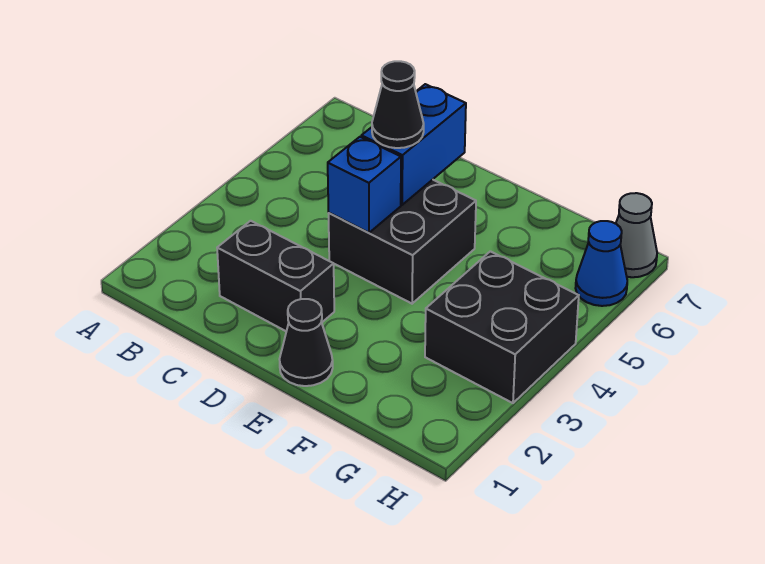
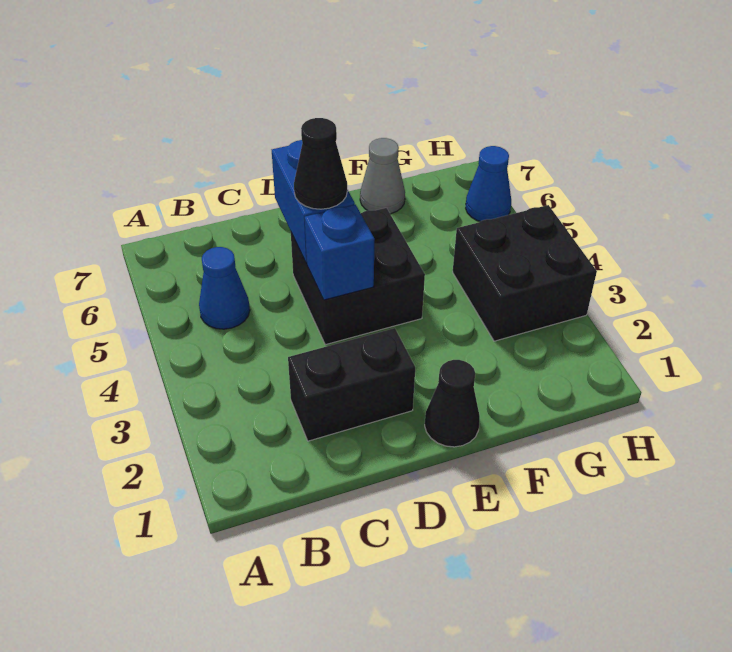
none -> blue 1x1 cone [199,247,250,329]
grey 1x1 cone [616,193,657,277] -> grey 1x1 cone moved to [360,138,405,214]

